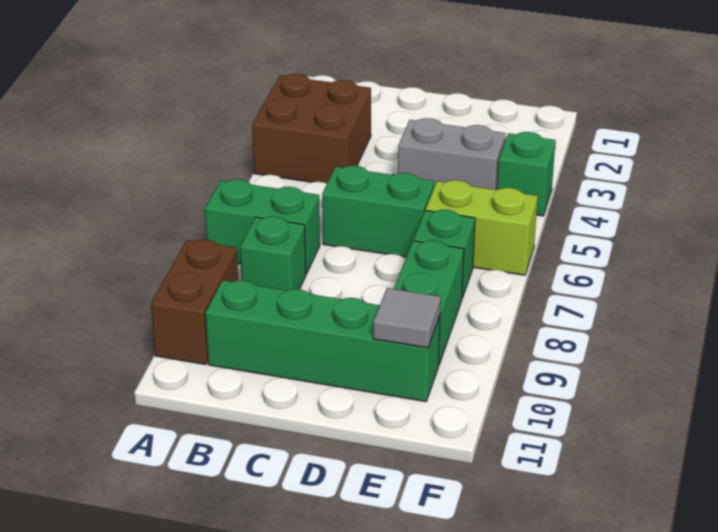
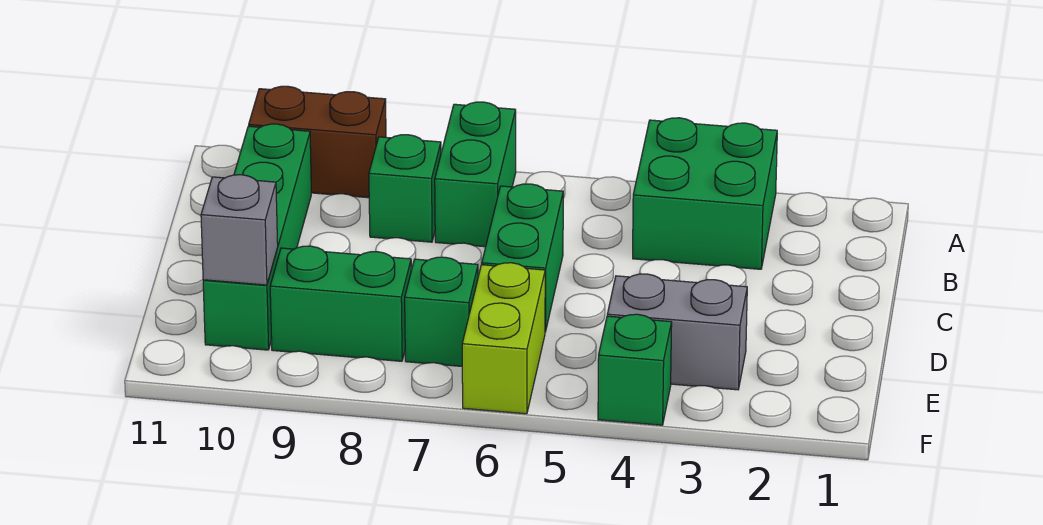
brown 2x2 brick [252,74,371,184] -> green 2x2 brick [633,118,777,269]
grey 1x2 brick [398,118,506,190] -> grey 1x2 brick turned to [607,274,747,390]
grey 1x1 tile [373,288,441,348] -> grey 1x1 brick [201,175,278,285]

